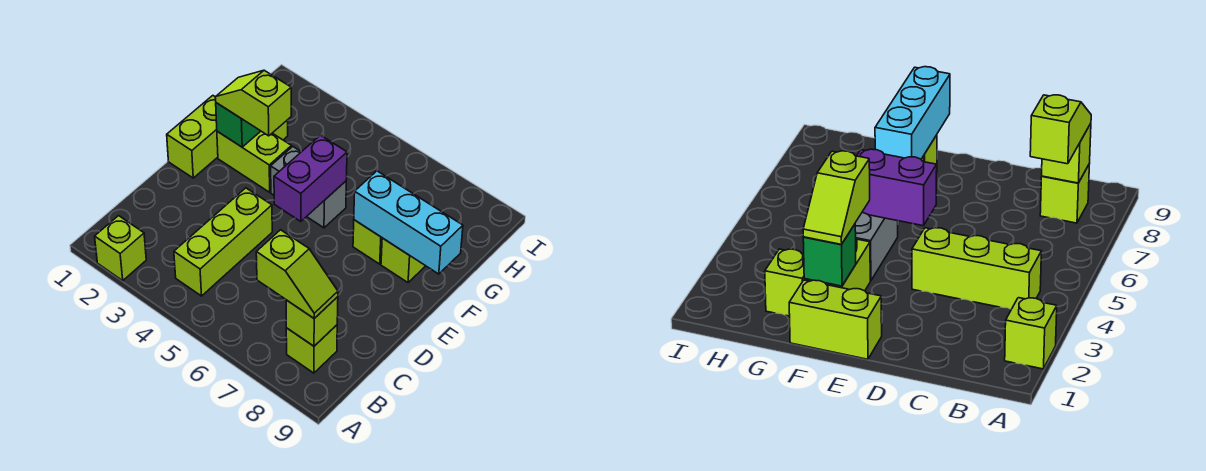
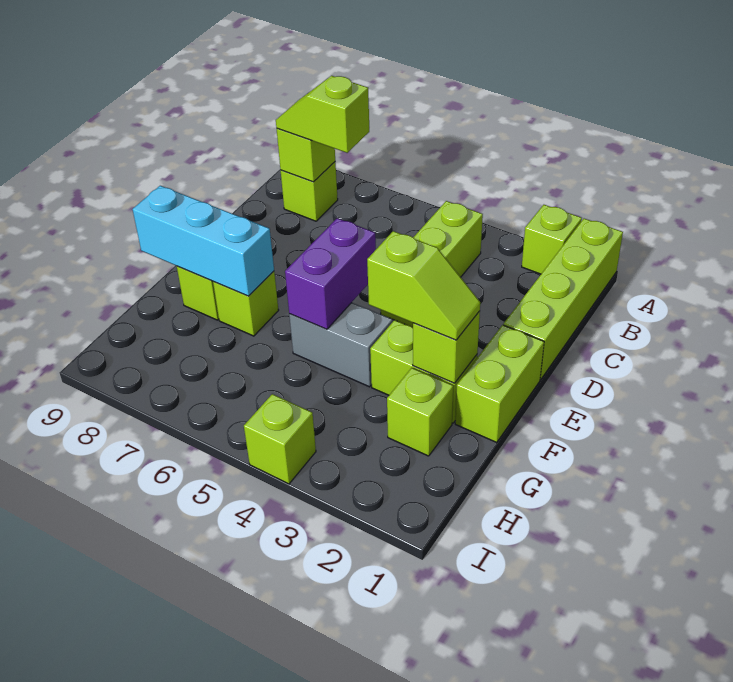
none -> lime 1x4 brick [503,219,623,380]
green 1x1 brick [216,103,260,147] -> lime 1x1 brick [413,311,480,383]
none -> lime 1x1 brick [244,394,316,484]

